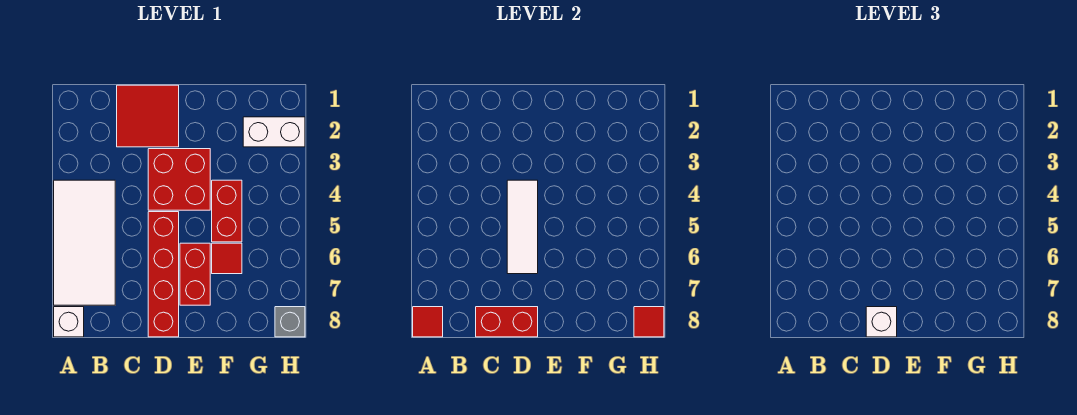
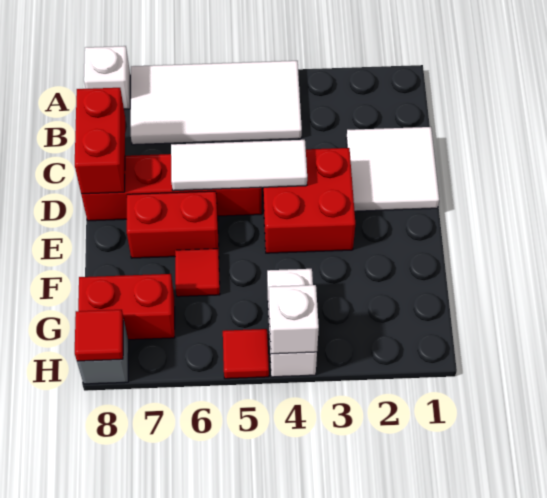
red 1x1 tile [413,307,443,337] -> red 1x1 tile moved to [223,329,269,379]
red 2x2 tile [117,85,179,147] -> white 2x2 tile [346,127,439,211]
white 1x1 brick [866,307,897,337] -> white 1x1 brick moved to [269,285,319,354]
red 1x2 brick [212,180,242,242] -> red 1x2 brick moved to [78,274,175,340]
white 1x2 brick [243,117,305,147] -> white 1x2 brick moved to [267,269,317,377]

